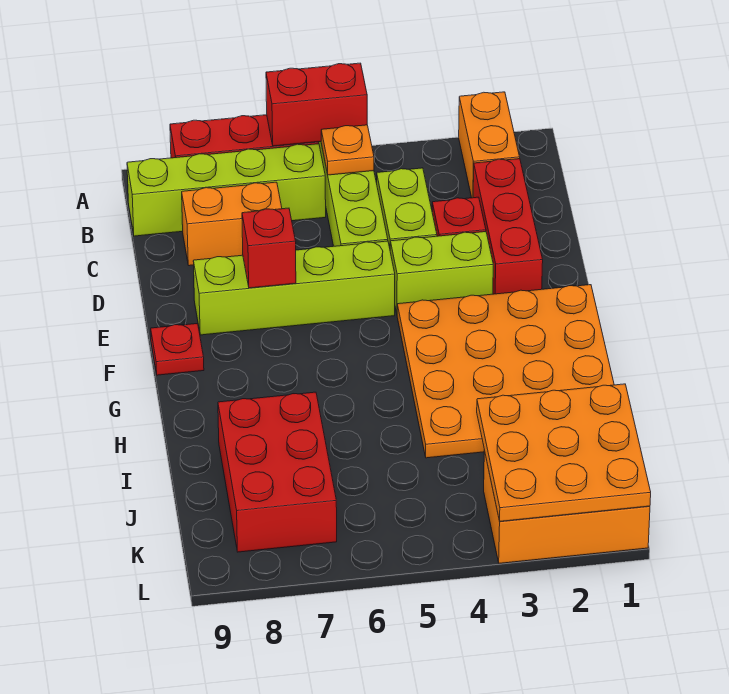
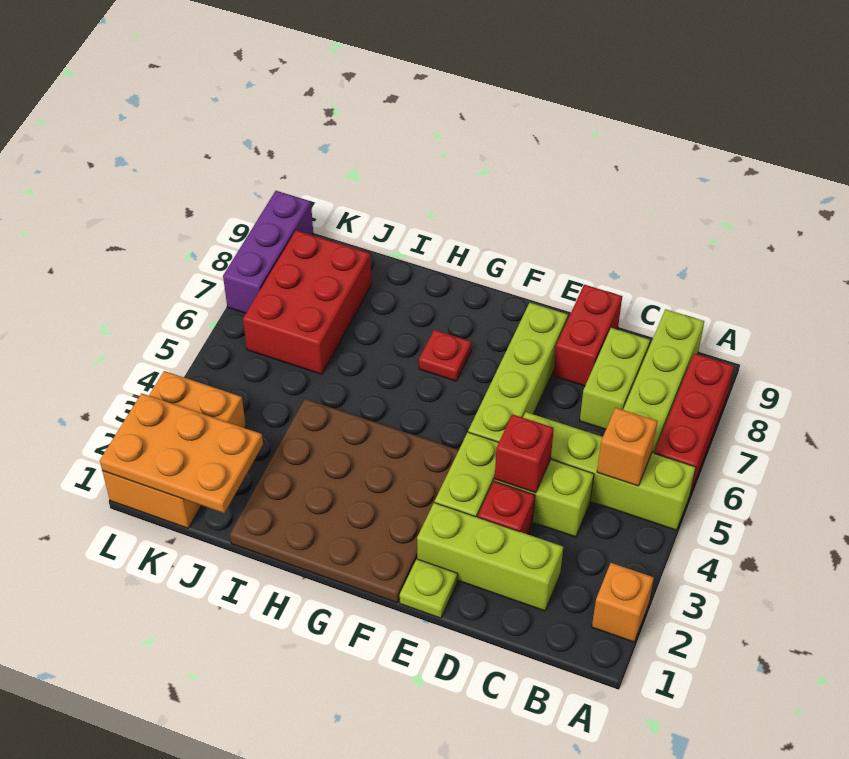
orange 1x2 brick [459,92,520,198] -> orange 1x1 brick [592,563,654,642]
red 1x2 brick [266,63,367,146] -> red 1x2 brick moved to [553,285,622,386]
orange 1x1 plate [321,125,374,175] -> orange 1x1 brick [597,408,657,486]
red 1x3 brick [473,159,543,294] -> lime 1x3 brick [417,503,563,611]
orange 1x2 brick [182,182,282,266] -> lime 1x2 brick [580,328,650,429]
none -> lime 1x1 plate [400,559,458,618]
red 1x1 brick [242,208,296,288] -> red 1x1 brick moved to [495,414,554,493]
orange 4x4 plate [397,285,614,458] -> brown 4x4 plate [230,399,459,603]
red 1x1 plate [151,324,204,375] -> red 1x1 plate moved to [419,330,472,381]
red 2x3 brick [218,392,337,552] -> red 2x3 brick turned to [243,230,371,374]
orange 3x3 plate [477,384,651,521] -> orange 2x3 plate [100,393,263,513]
none -> purple 1x3 brick [223,191,313,313]

